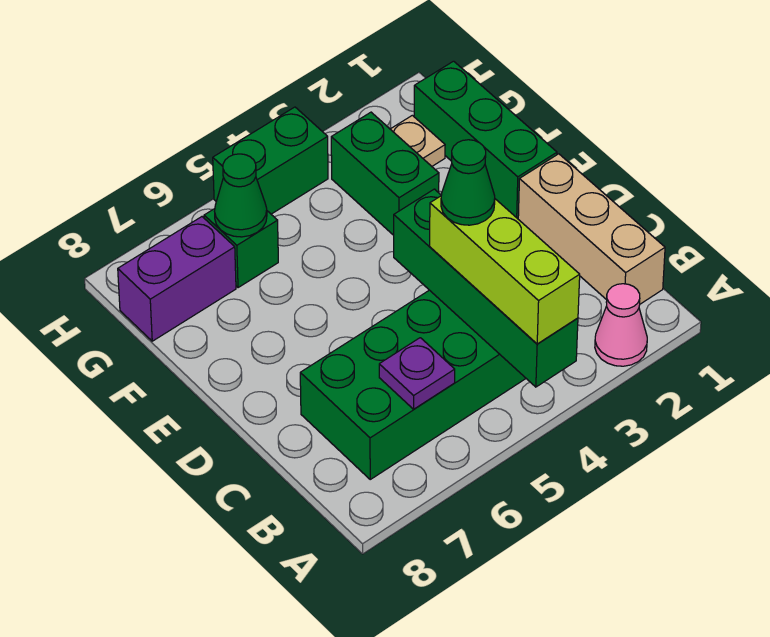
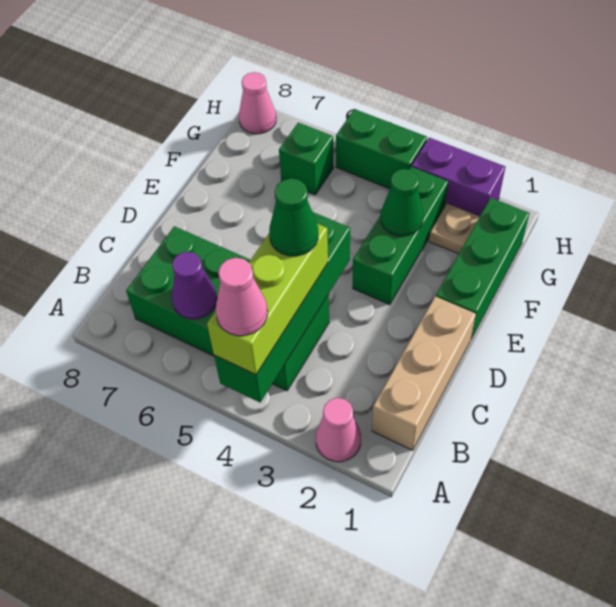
none -> pink 1x1 cone [215,258,268,336]
purple 1x1 plate [379,338,455,409] -> purple 1x1 cone [172,252,217,319]
green 1x2 brick [331,112,439,235] -> green 1x3 brick [353,167,448,305]
green 1x1 cone [215,154,267,237] -> green 1x1 cone moved to [381,169,423,236]
purple 1x2 brick [118,217,236,341] -> purple 1x2 brick moved to [412,138,505,216]
none -> pink 1x1 cone [239,72,276,134]

